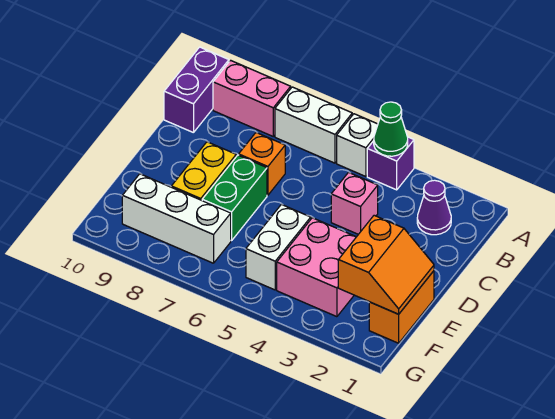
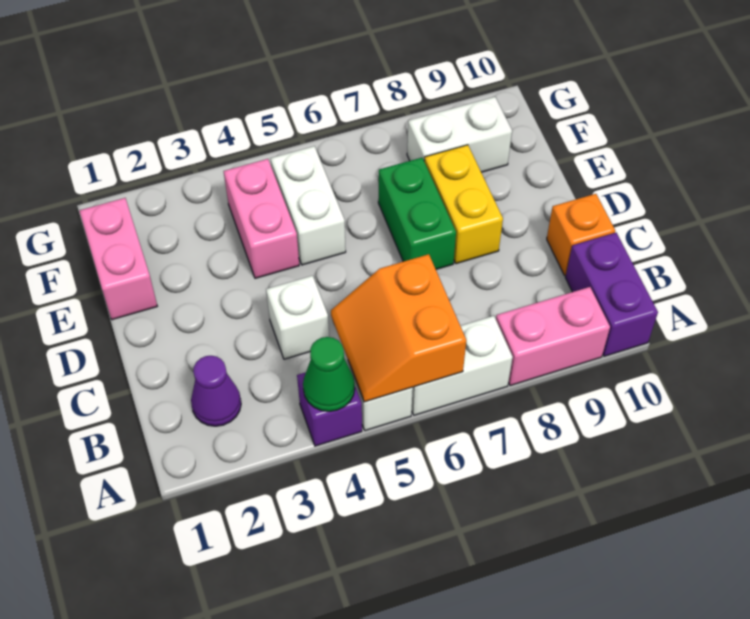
pink 1x1 brick [331,172,378,234] -> white 1x1 brick [266,276,329,359]
orange 1x1 brick [239,133,285,195] -> orange 1x1 brick moved to [547,194,615,276]
orange 1x2 brick [369,271,434,343] -> pink 1x2 brick [79,198,157,320]
orange 2x2 slope [338,215,434,314] -> orange 2x2 slope moved to [331,254,466,402]
pink 2x2 brick [277,218,356,317] -> pink 1x2 brick [224,159,299,278]
white 1x3 brick [122,174,231,263] -> white 1x2 brick [407,97,512,172]

